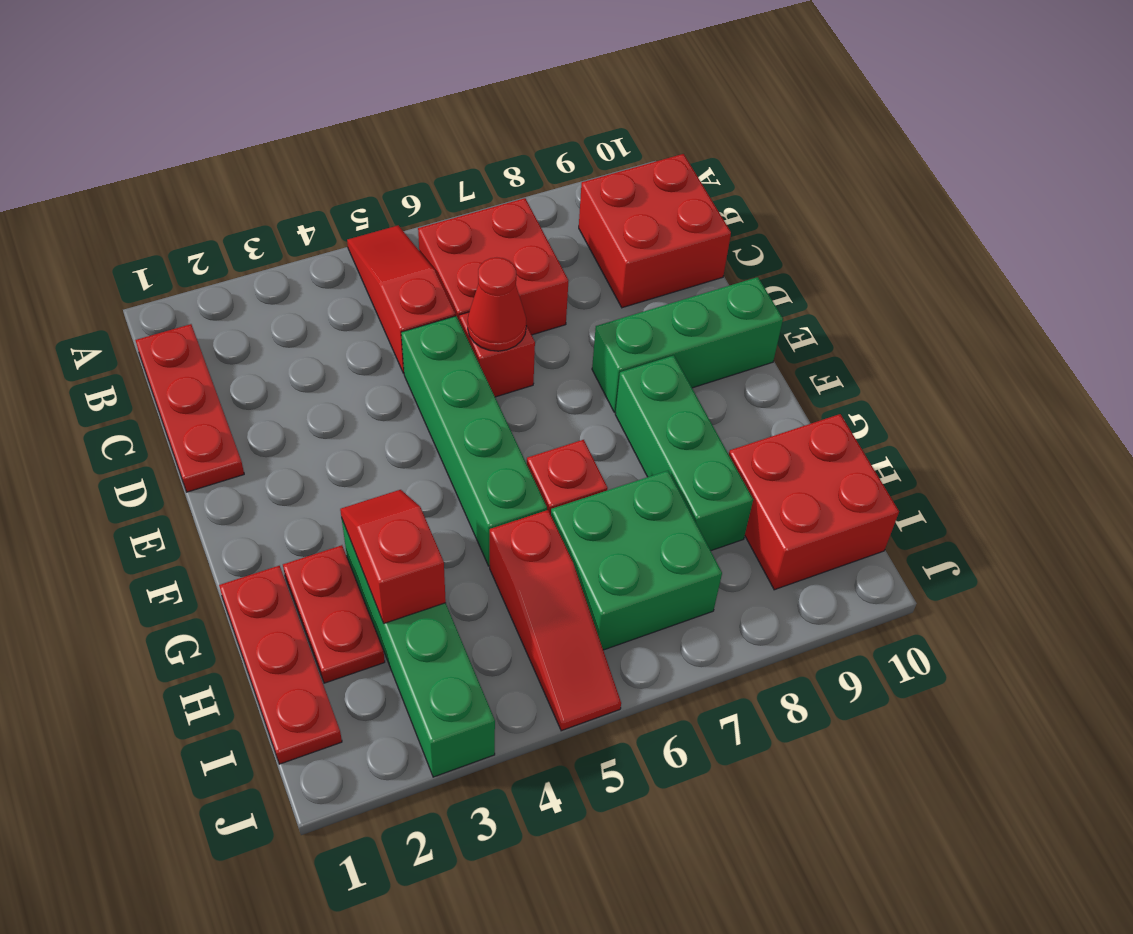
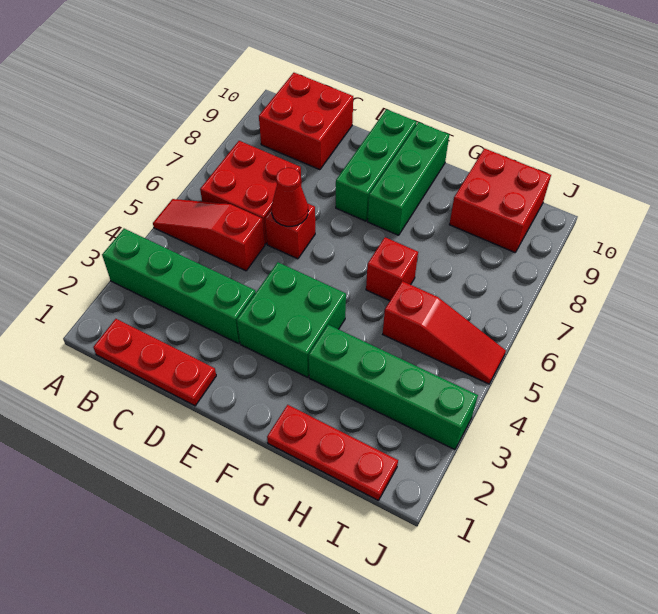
green 1x4 brick [401,316,547,566] -> green 1x4 brick moved to [102,229,256,344]
green 1x3 brick [615,355,753,551] -> green 1x3 brick turned to [368,122,449,235]
red 1x2 plate [283,545,385,683] -> none
red 1x2 slope [340,490,446,623] -> none
green 2x2 brick [551,471,722,650] -> green 2x2 brick moved to [237,262,346,377]

